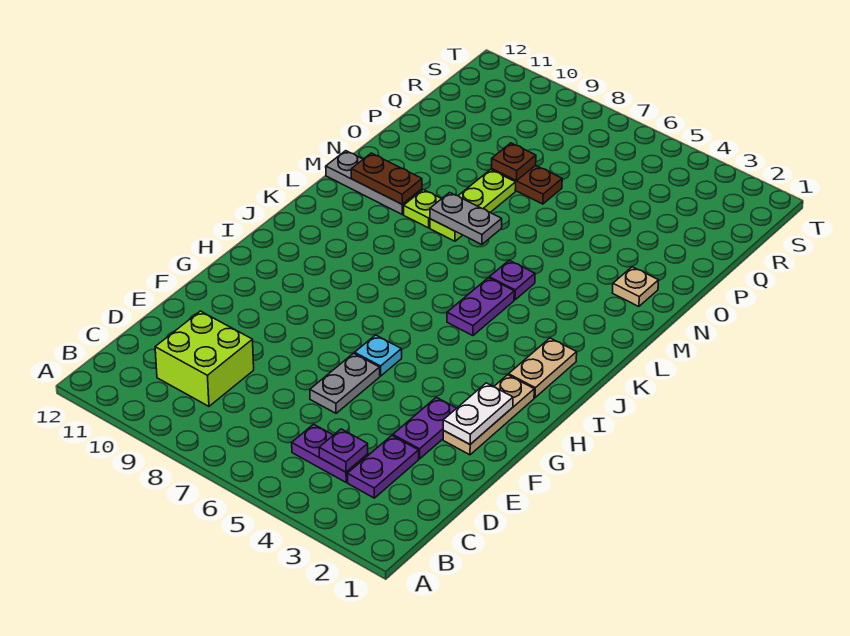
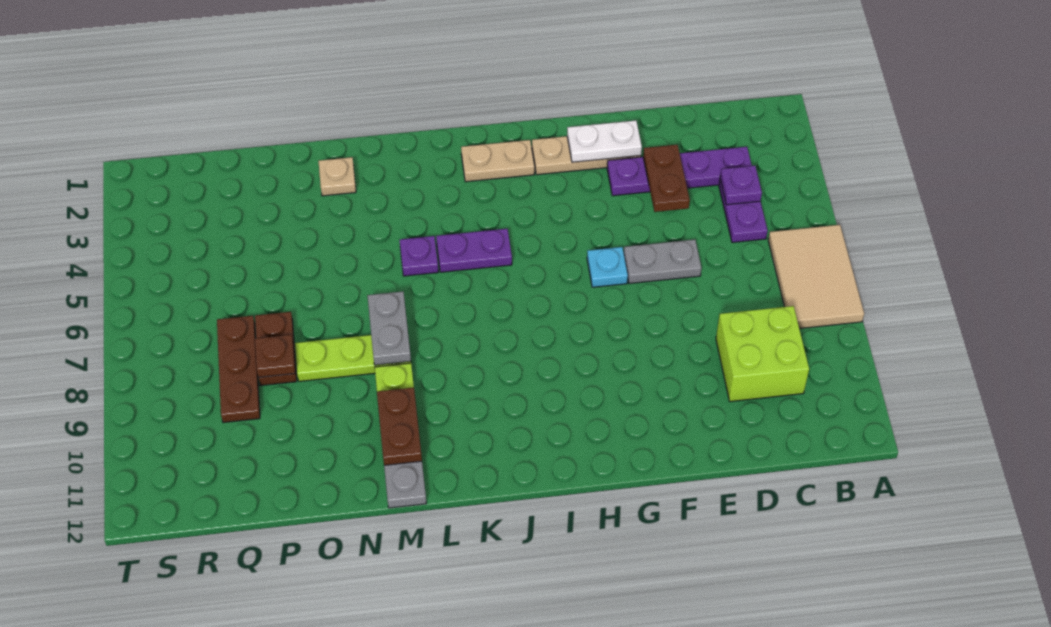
none -> tan 2x3 tile [768,225,864,329]
none -> brown 1x2 plate [643,145,690,212]
none -> brown 1x3 plate [217,316,260,423]

